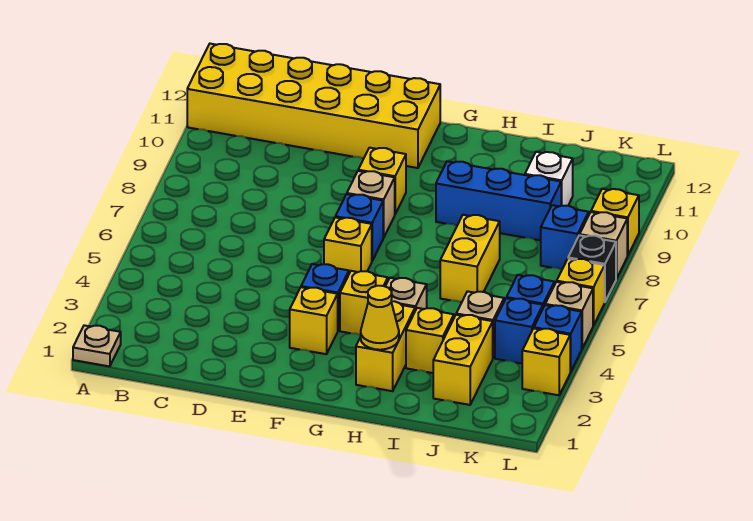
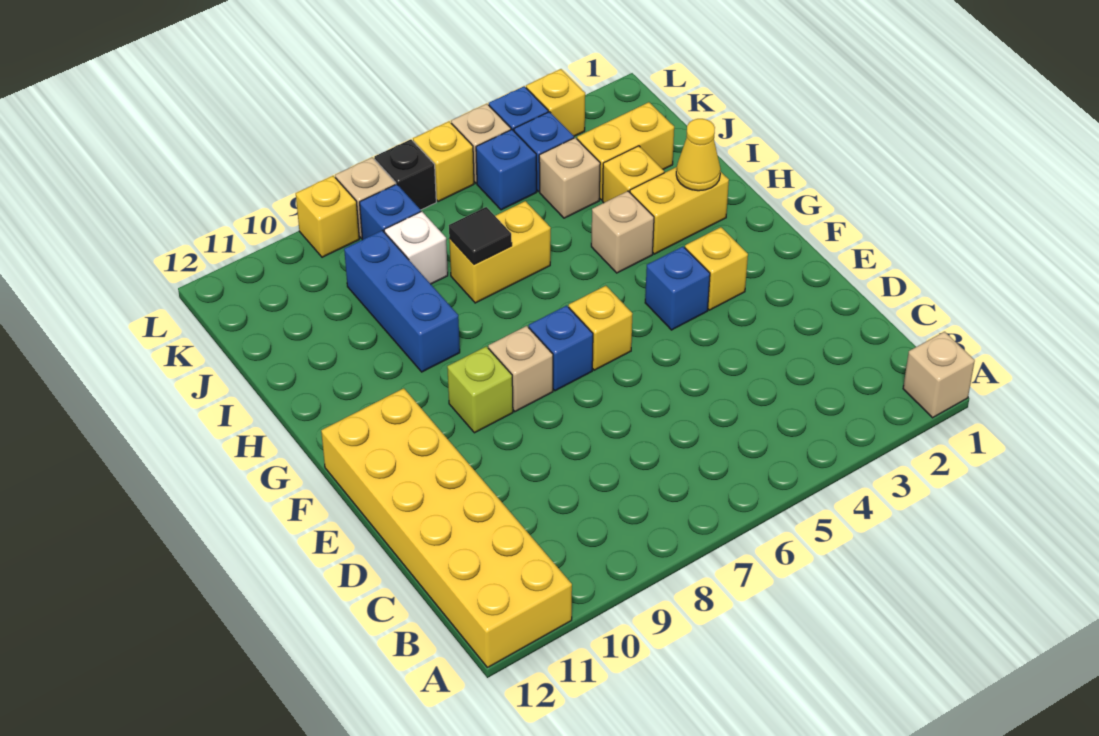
tan 1x1 plate [73,325,121,366] -> tan 1x1 brick [903,332,975,418]
yellow 1x1 brick [358,148,406,214] -> lime 1x1 brick [447,346,513,433]
yellow 1x1 brick [340,271,388,335] -> none
none -> black 1x1 tile [449,207,512,265]
white 1x1 brick [525,152,573,206] -> white 1x1 brick moved to [384,211,448,284]

